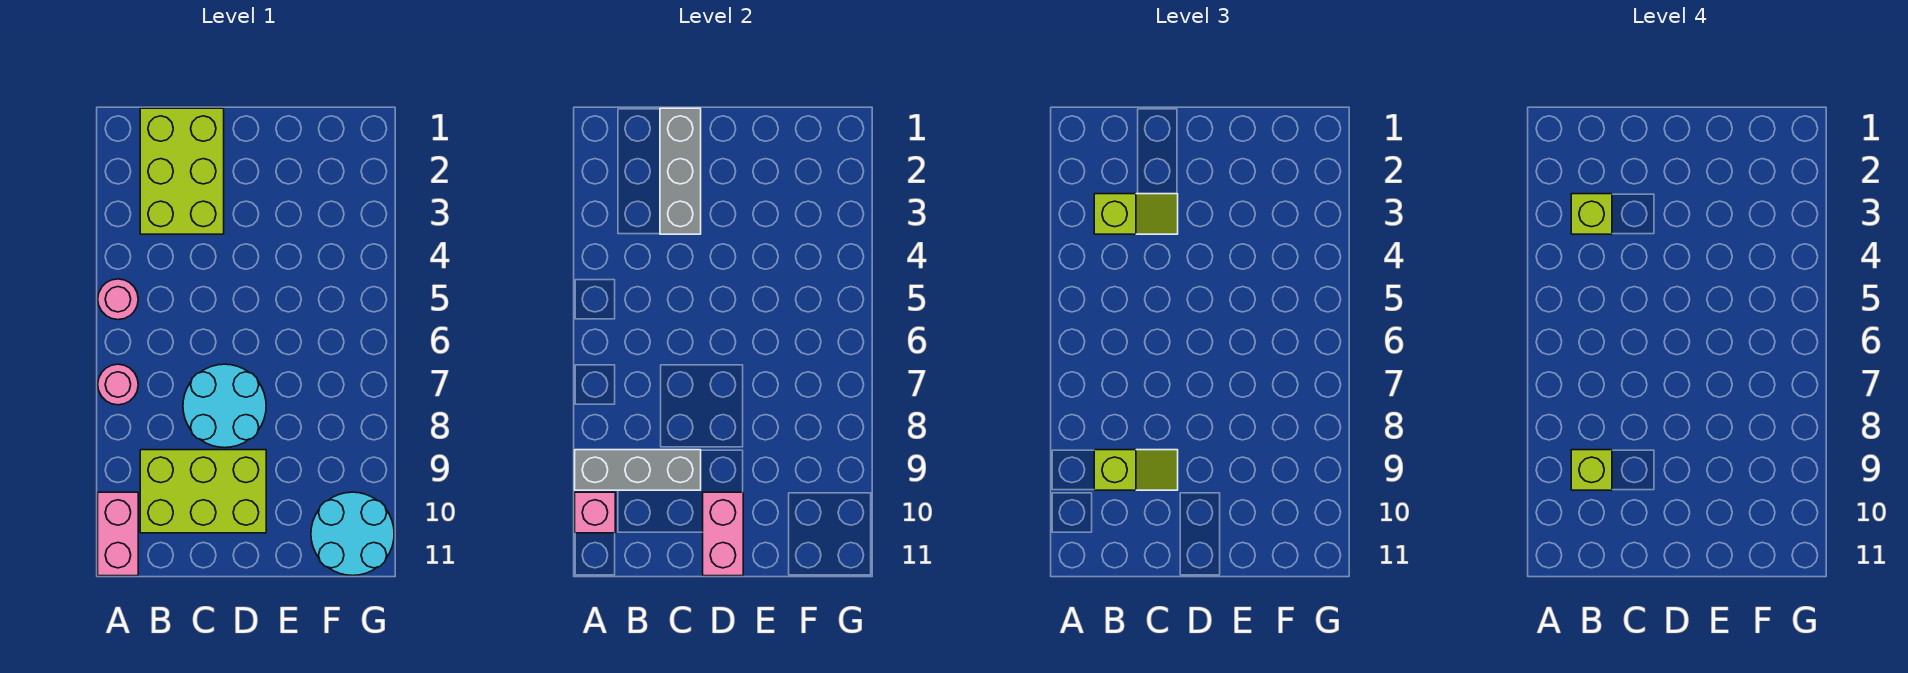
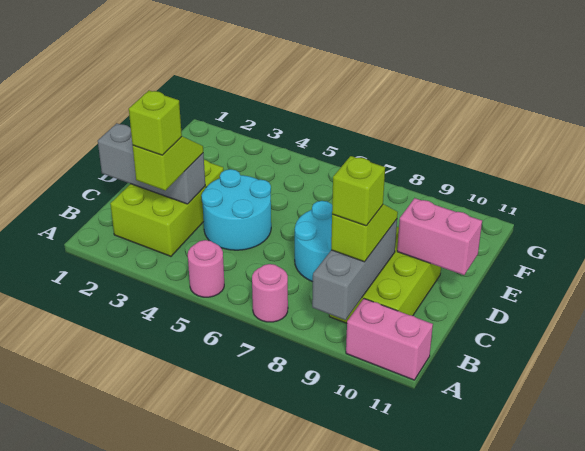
pink 1x1 brick [575,492,615,533] -> none
lime 2x3 brick [140,108,224,234] -> lime 2x3 brick turned to [110,160,224,256]
cyan 2x2 round brick [311,492,394,576] -> cyan 2x2 round brick moved to [201,169,271,250]

